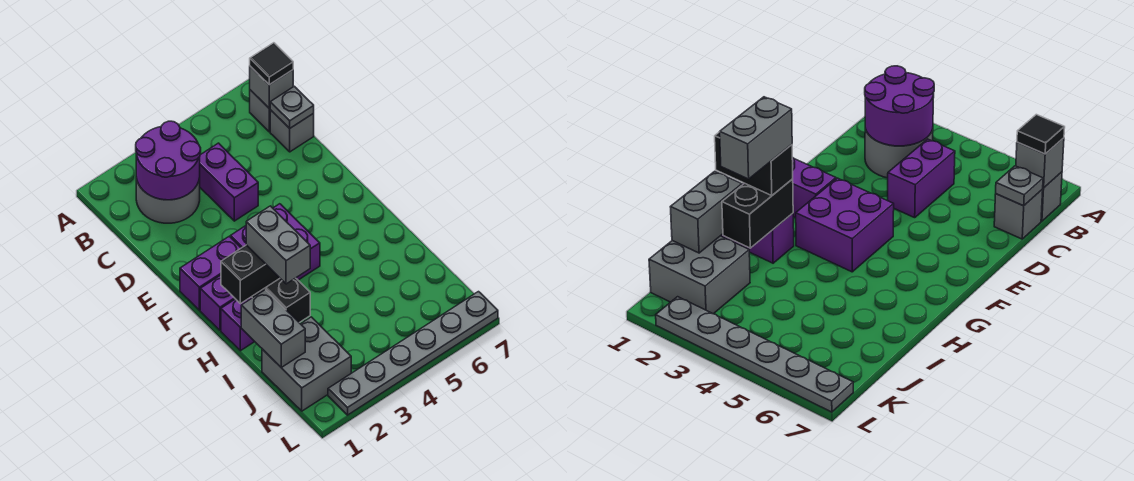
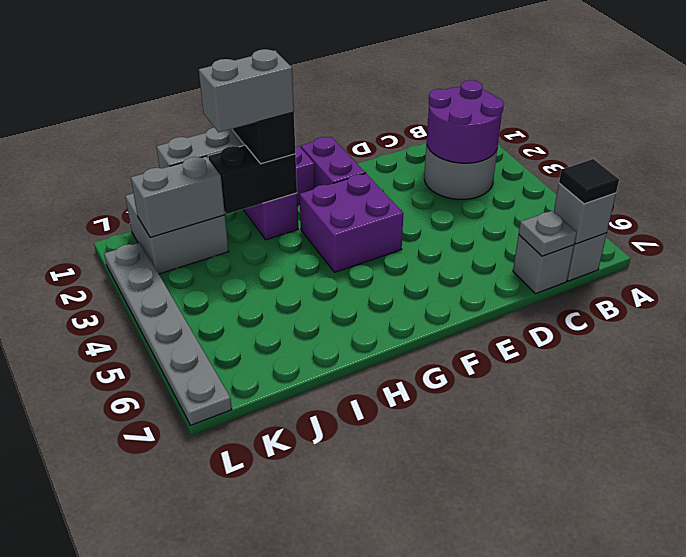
purple 1x2 brick [200,143,258,221] -> none
none -> grey 1x2 brick [131,156,225,237]

